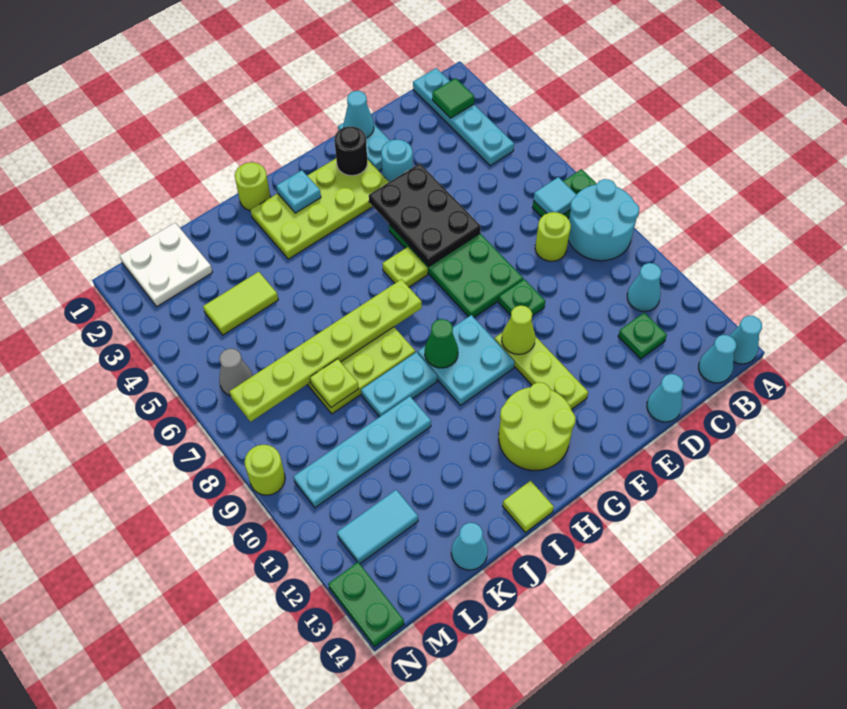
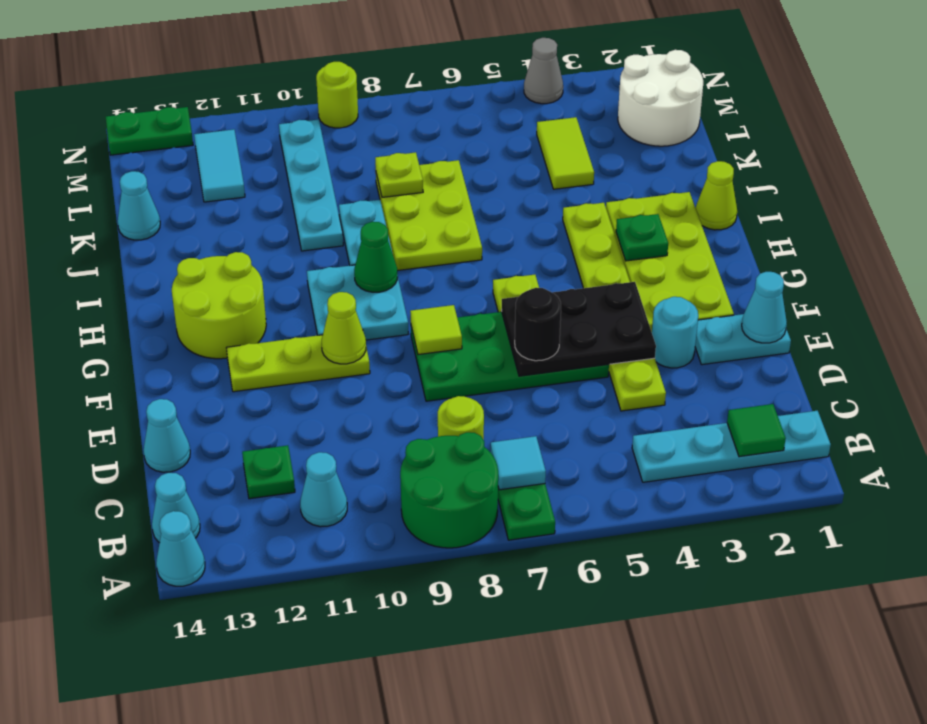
cyan 2x2 round brick [568,179,639,261] -> green 2x2 round brick [400,432,498,548]
green 1x1 plate [499,279,545,316] -> green 1x1 plate moved to [616,214,668,261]
black 1x1 round brick [334,127,367,176] -> black 1x1 round brick moved to [515,288,561,361]
cyan 1x1 plate [276,170,321,213] -> none
lime 1x6 plate [230,279,422,422] -> lime 1x6 plate moved to [563,203,666,411]
lime 1x1 round brick [235,162,271,211] -> lime 1x1 cone [696,161,737,230]
lime 1x1 tile [503,481,554,532] -> lime 1x1 tile moved to [410,305,462,355]
white 2x2 plate [120,223,212,306] -> white 2x2 round brick [618,50,703,146]
grey 1x1 cone [219,348,253,396] -> grey 1x1 cone moved to [524,38,563,104]

